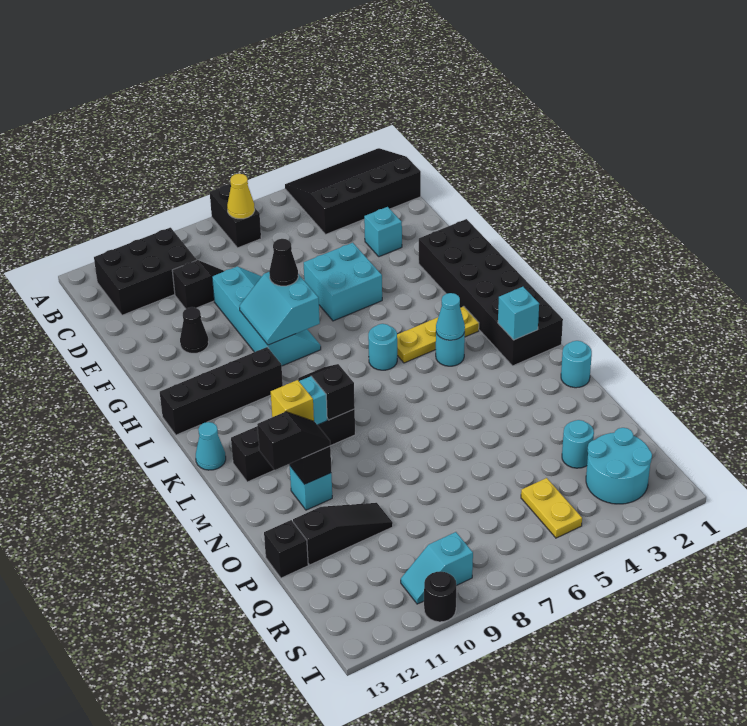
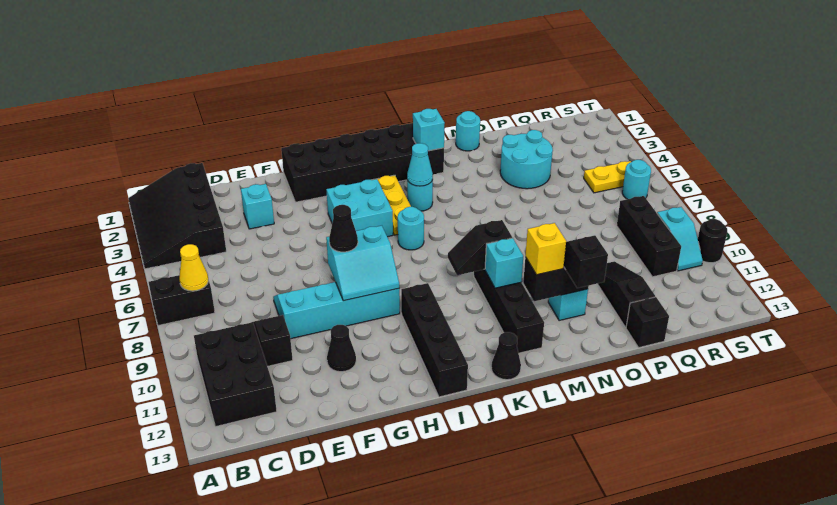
cyan 2x2 brick [304,243,382,321] -> cyan 2x2 brick moved to [326,179,393,237]
cyan 1x1 cone [196,422,226,470] -> black 1x1 cone [491,332,521,380]
cyan 1x1 round brick [562,420,594,468] -> cyan 1x1 round brick moved to [622,160,651,199]
cyan 2x2 round brick [586,428,652,504] -> cyan 2x2 round brick moved to [500,130,553,189]
none -> black 1x3 brick [617,196,681,277]

